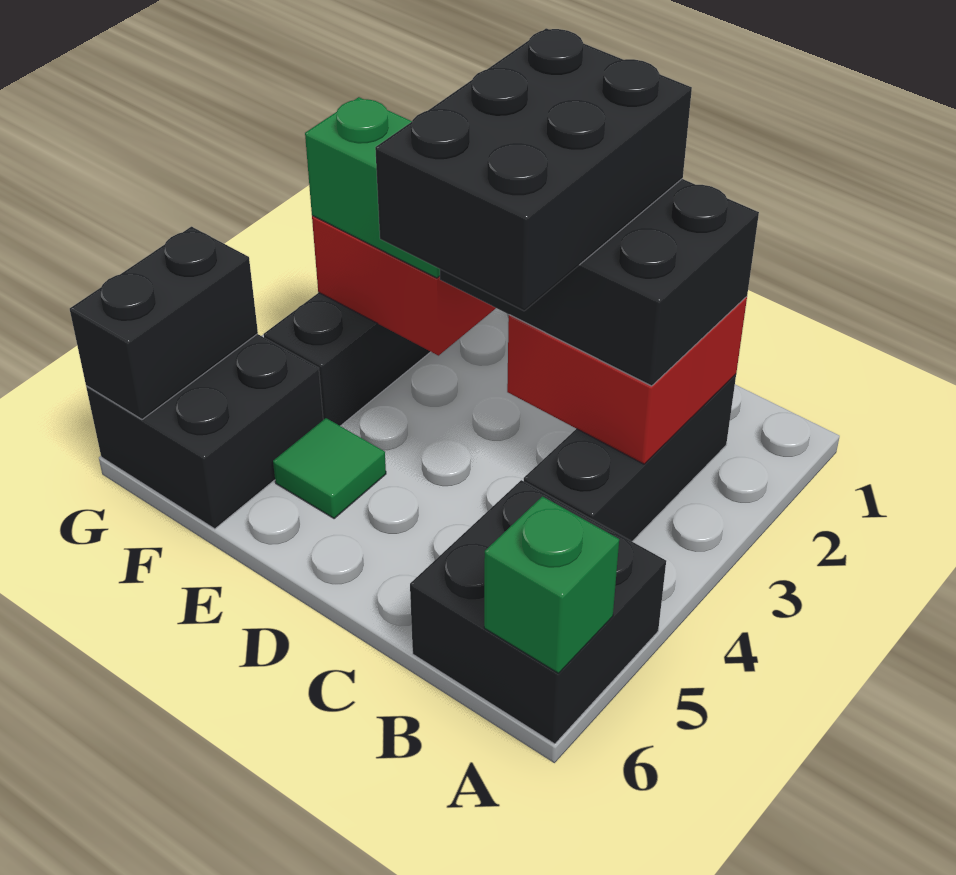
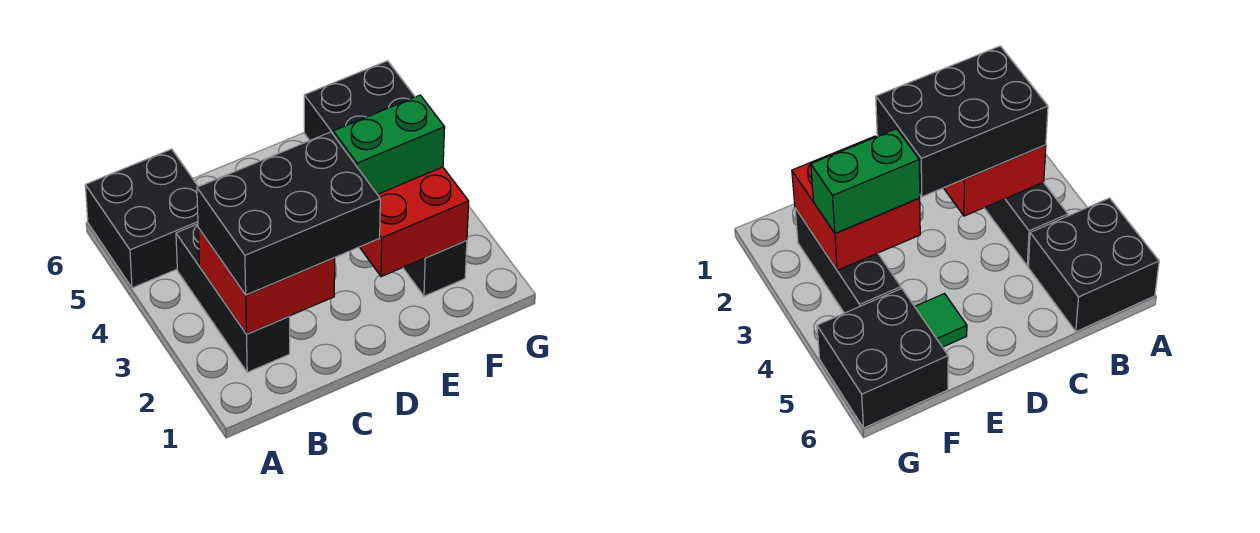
green 1x1 brick [484,496,619,673] -> none
black 2x3 brick [375,28,692,311] -> none
black 1x2 brick [70,227,258,419] -> none

